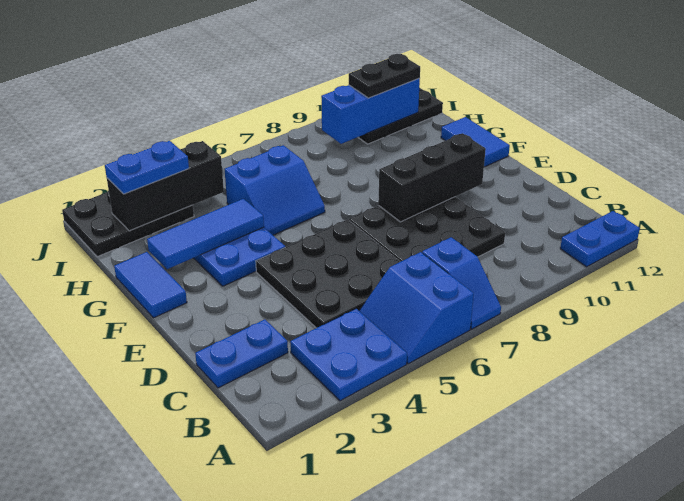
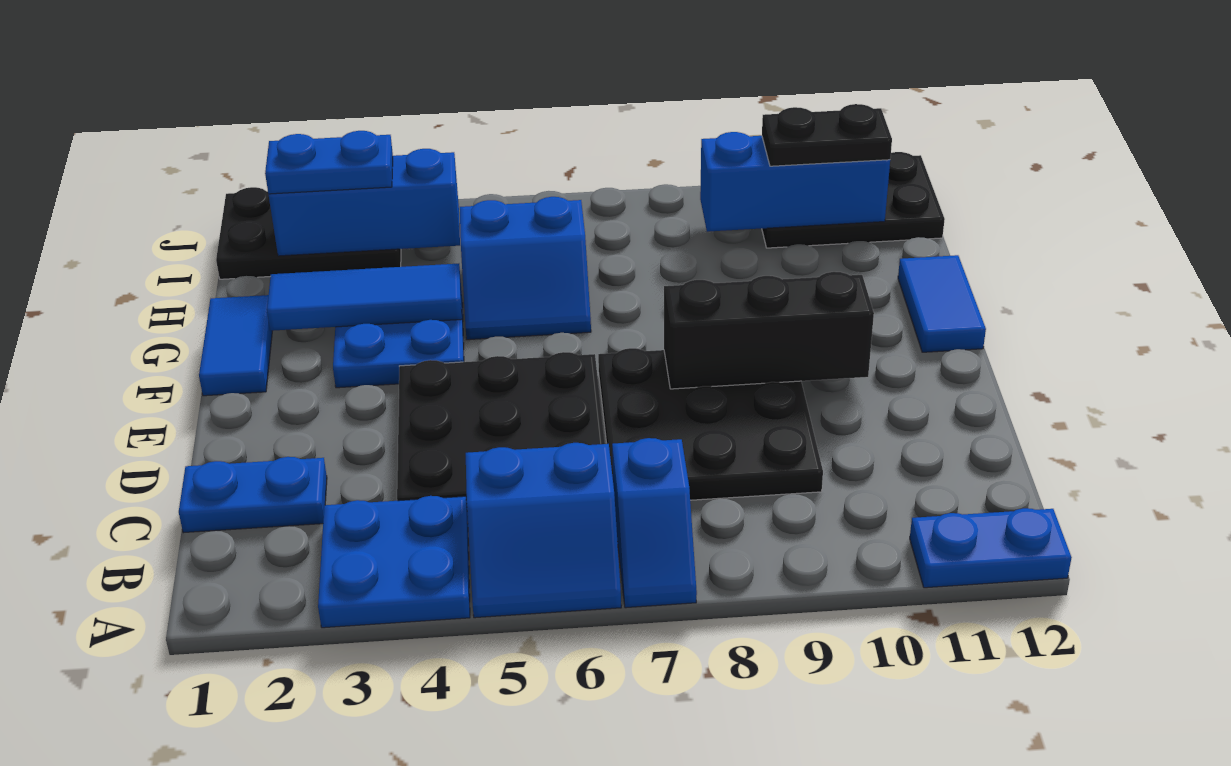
blue 2x2 slope [359,252,474,364] -> blue 2x2 slope turned to [466,443,621,618]
black 1x3 brick [107,141,224,231] -> blue 1x3 brick [268,149,460,256]

